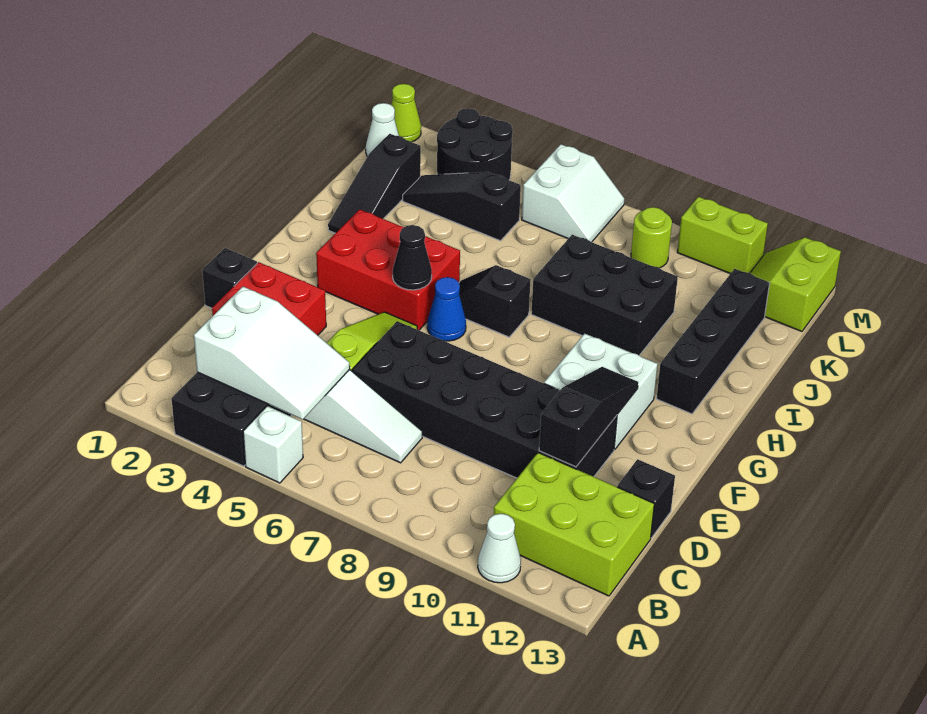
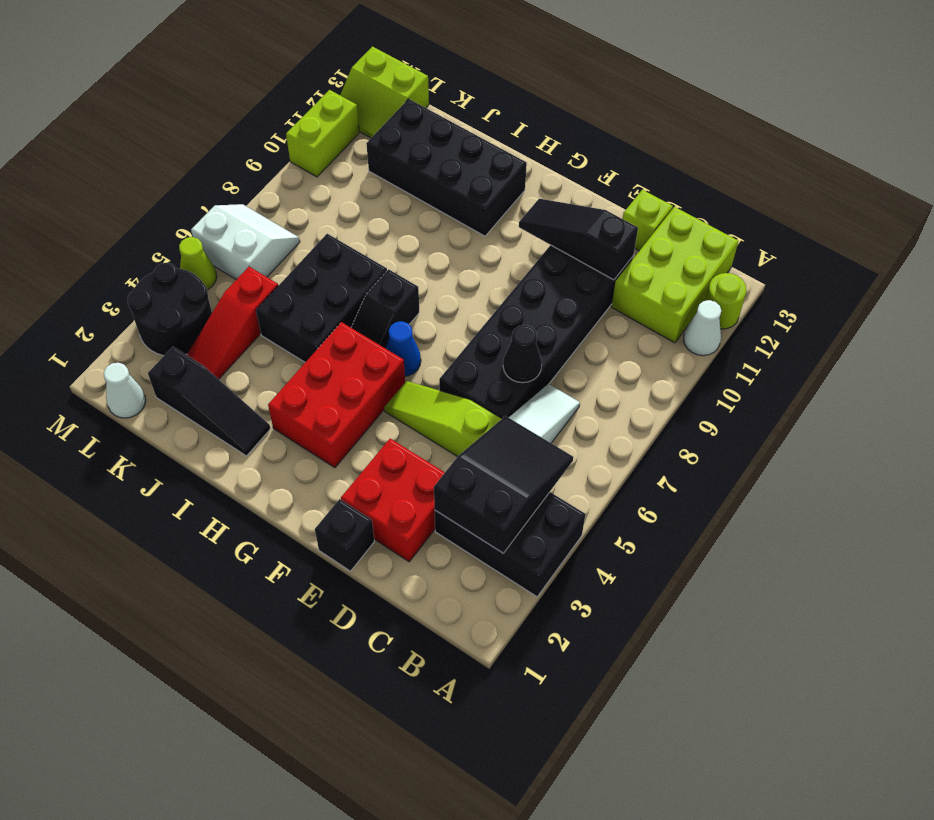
white 1x1 brick [243,406,303,483] -> none
white 2x3 slope [194,287,350,420] -> black 2x3 slope [434,416,573,553]
black 1x1 brick [617,459,675,538] -> lime 1x1 brick [623,190,673,251]
white 2x2 brick [544,334,657,449] -> none
black 1x1 cone [393,225,432,290] -> black 1x1 cone moved to [503,325,542,383]
black 1x4 brick [657,269,770,414] -> black 2x4 brick [366,99,527,236]
black 2x3 brick [531,235,678,355] -> black 2x3 brick moved to [256,234,387,362]
black 1x3 slope [403,172,521,241] -> red 1x3 slope [187,267,278,379]
lime 1x1 round brick [631,207,672,268] -> lime 1x1 round brick moved to [705,273,746,329]
lime 1x1 cone [391,84,421,142] -> lime 1x1 cone moved to [179,237,217,290]

